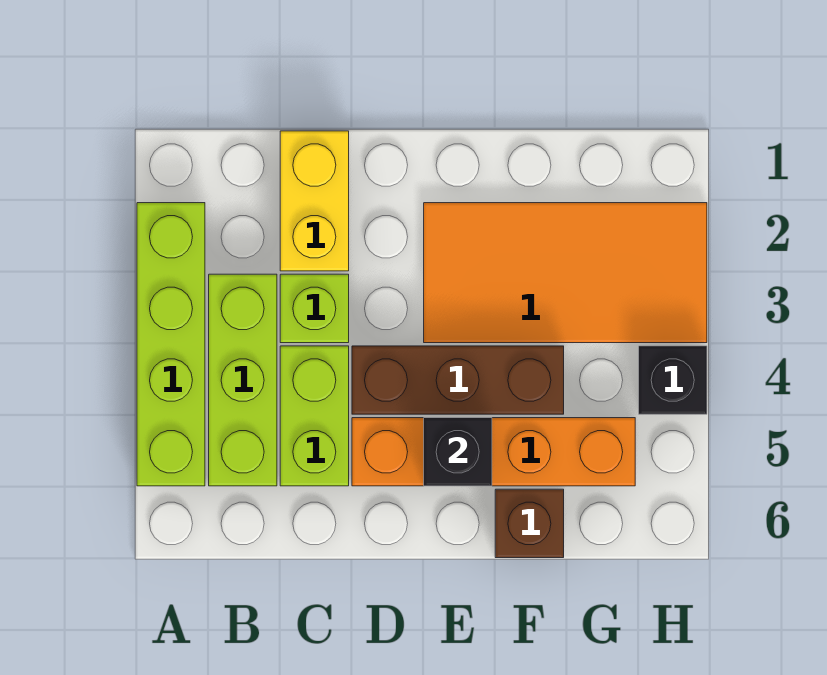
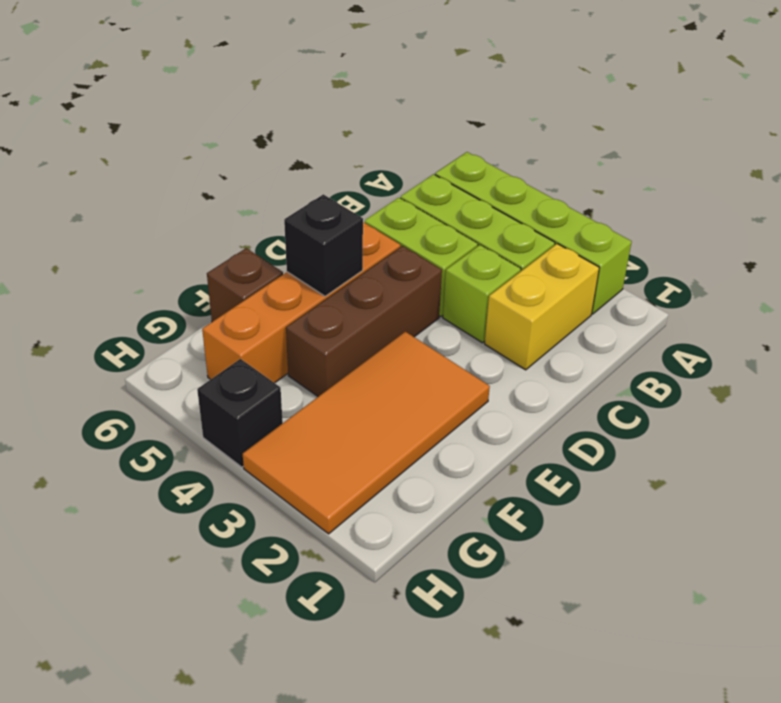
yellow 1x2 brick [280,131,349,271] -> yellow 1x2 brick turned to [485,244,599,370]

